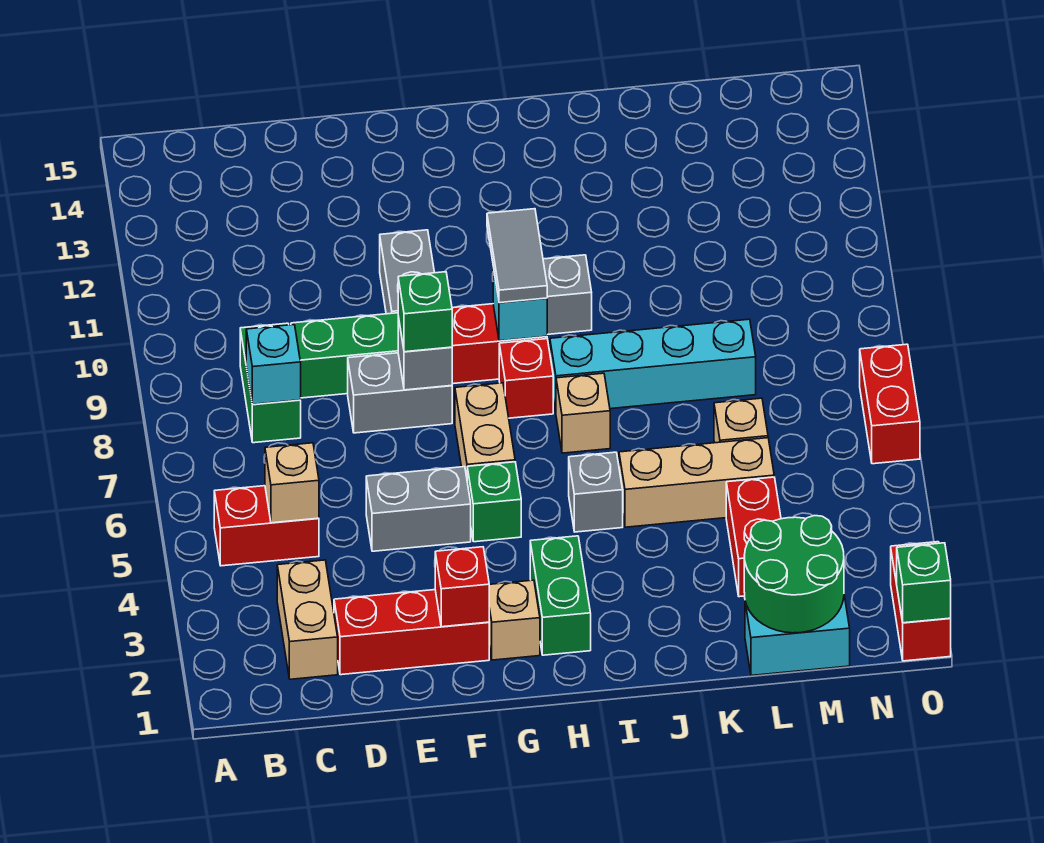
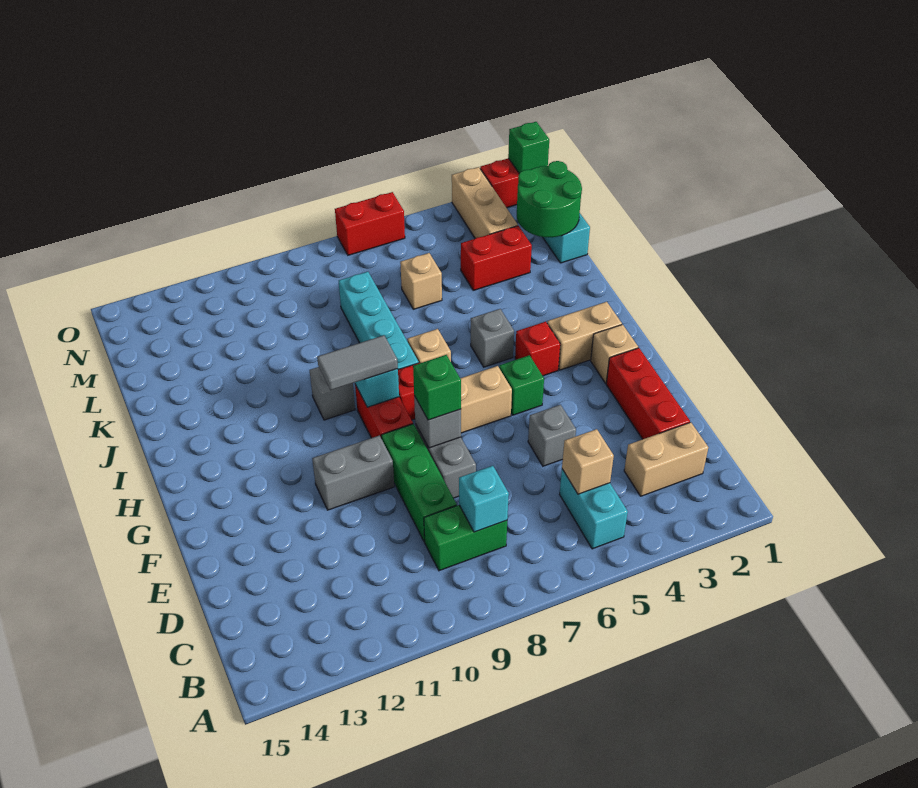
red 1x2 brick [214,486,319,566] -> cyan 1x2 brick [560,469,628,549]
grey 1x2 brick [366,467,471,551] -> grey 1x1 brick [528,405,576,466]
red 1x1 brick [435,547,489,627] -> red 1x1 brick moved to [515,322,560,376]
green 1x2 brick [530,536,591,655] -> tan 1x2 brick [547,302,622,370]
tan 1x3 brick [619,438,774,527] -> tan 1x3 brick moved to [452,167,518,238]

